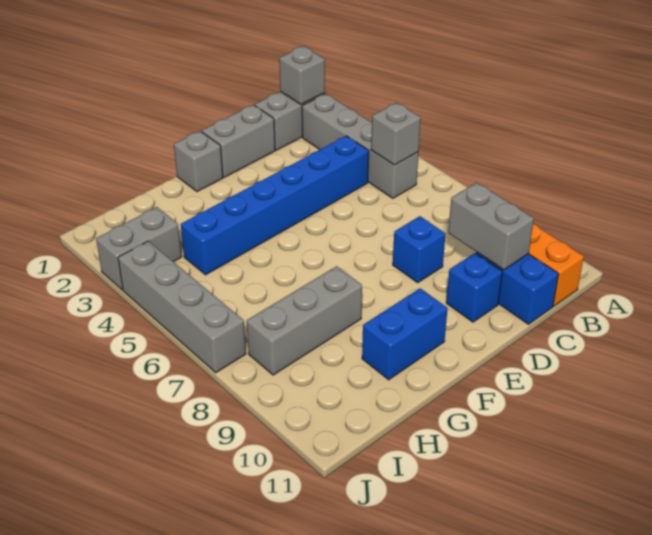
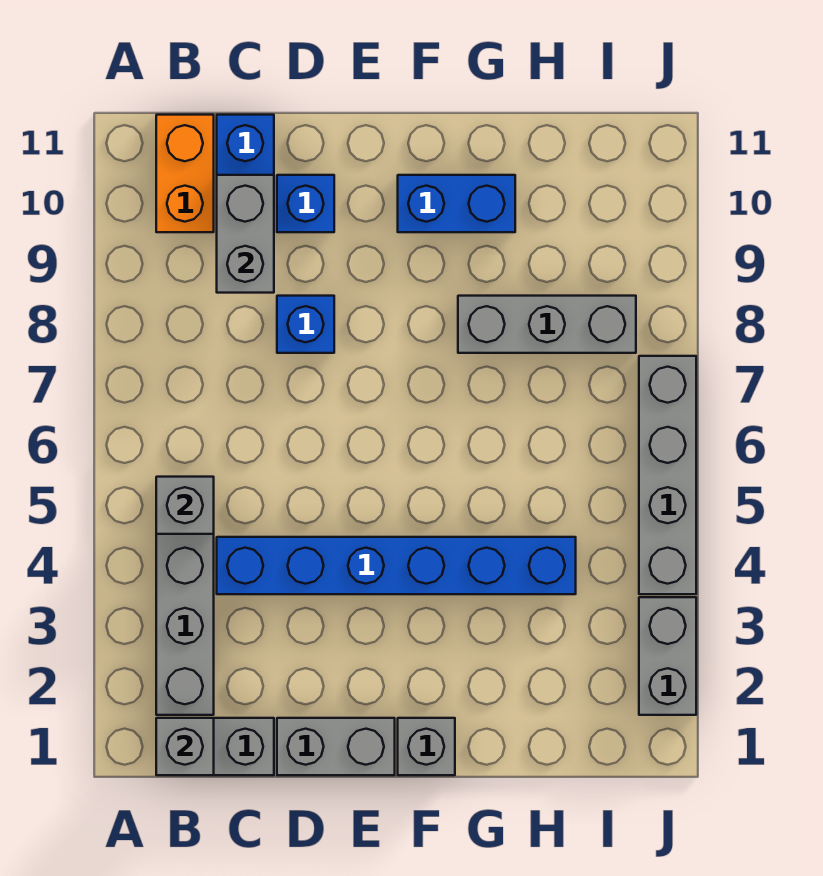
grey 1x2 brick [96,207,182,290] -> grey 1x2 brick turned to [639,597,696,715]

